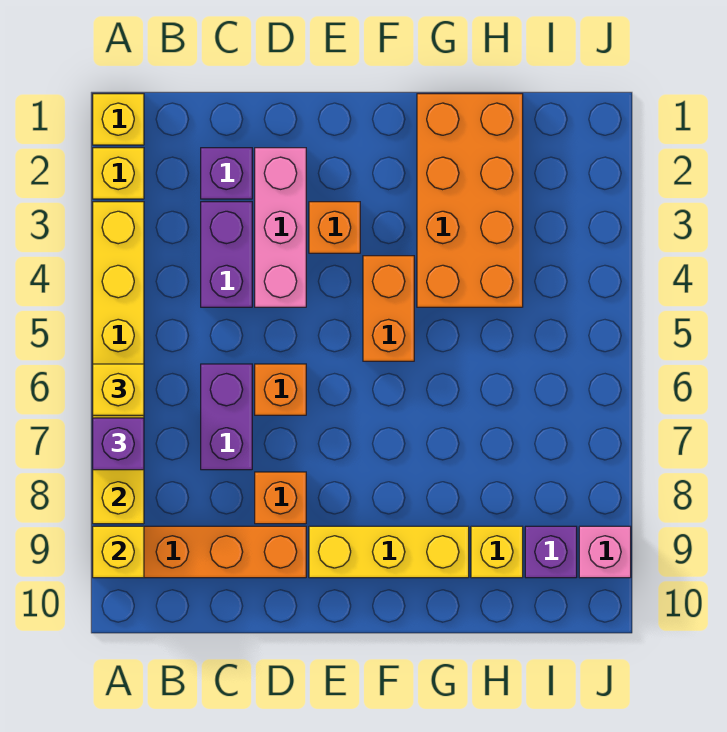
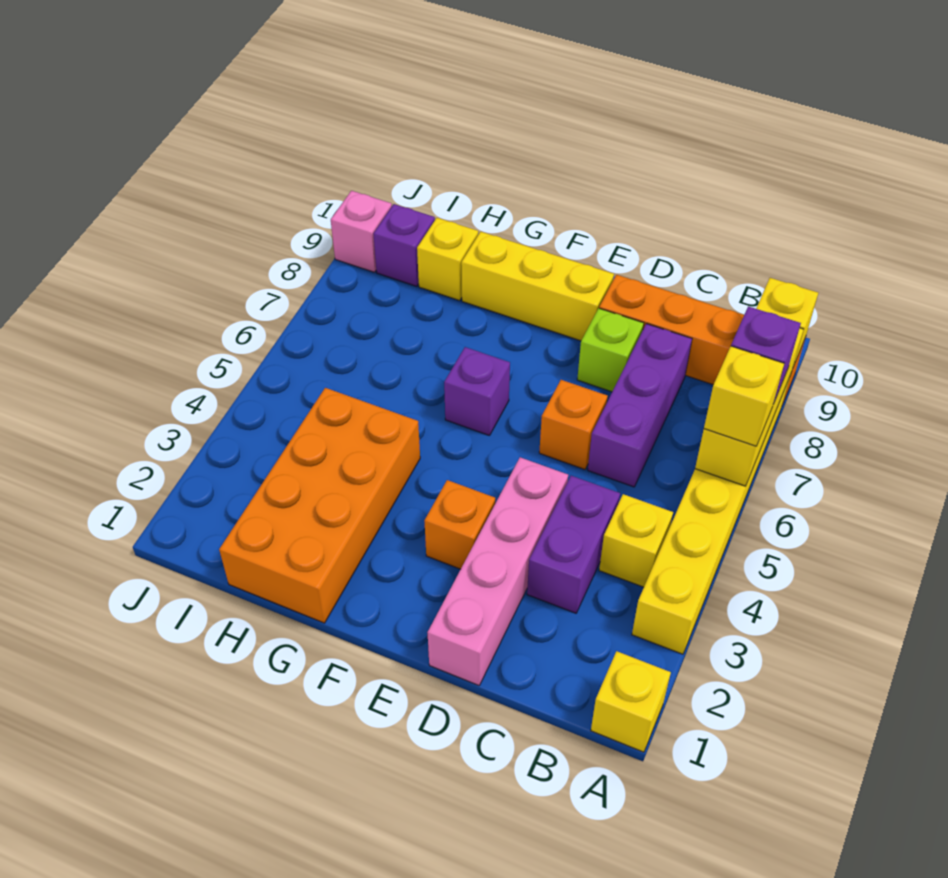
yellow 1x1 brick [93,148,144,199] -> yellow 1x1 brick moved to [599,494,673,587]
purple 1x1 brick [201,148,252,199] -> purple 1x1 brick moved to [444,347,510,436]
purple 1x2 brick [201,364,252,470] -> purple 1x3 brick [588,324,692,487]
pink 1x3 brick [255,148,306,307] -> pink 1x4 brick [427,457,568,685]
orange 1x1 brick [255,472,306,524] -> lime 1x1 brick [577,308,644,392]
orange 1x2 brick [363,256,414,361] -> none

